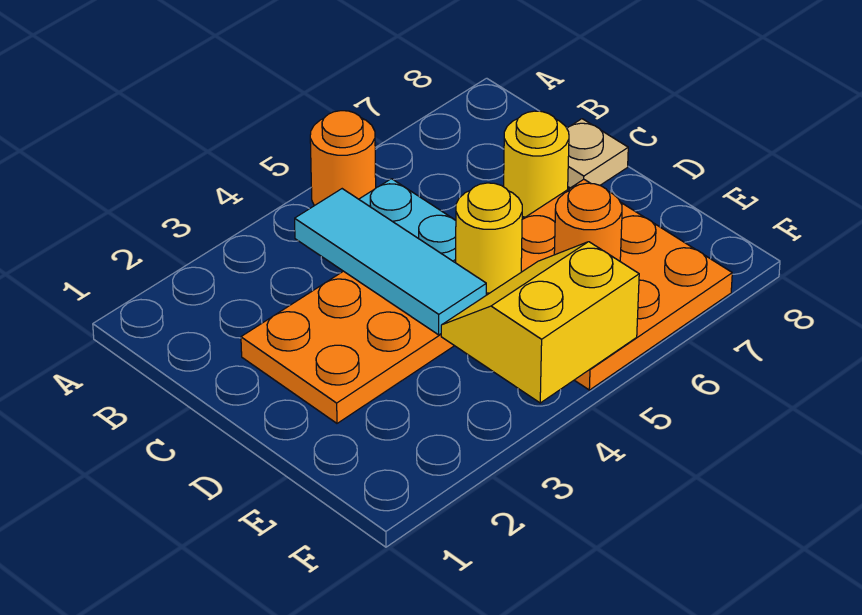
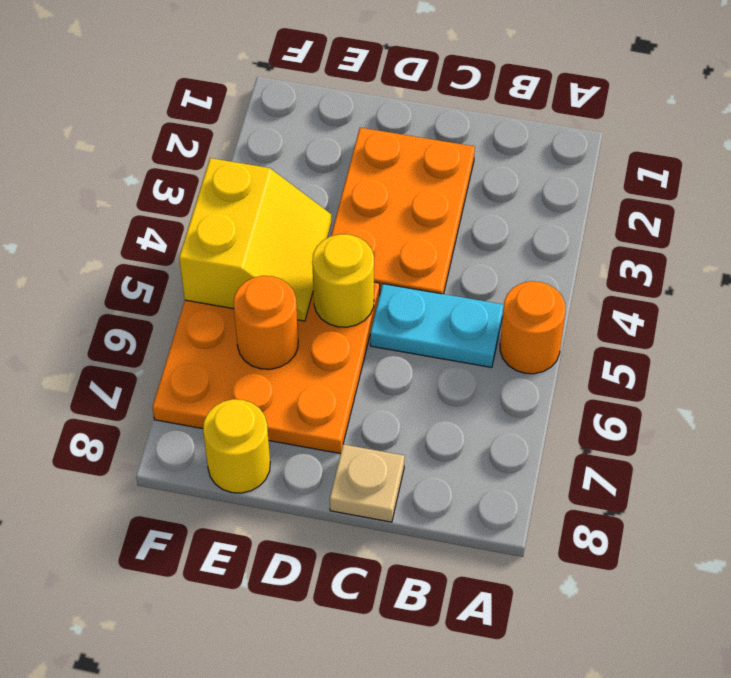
cyan 1x3 tile [295,189,486,335] -> none
yellow 1x1 round brick [504,111,569,217] -> yellow 1x1 round brick moved to [203,399,270,493]

